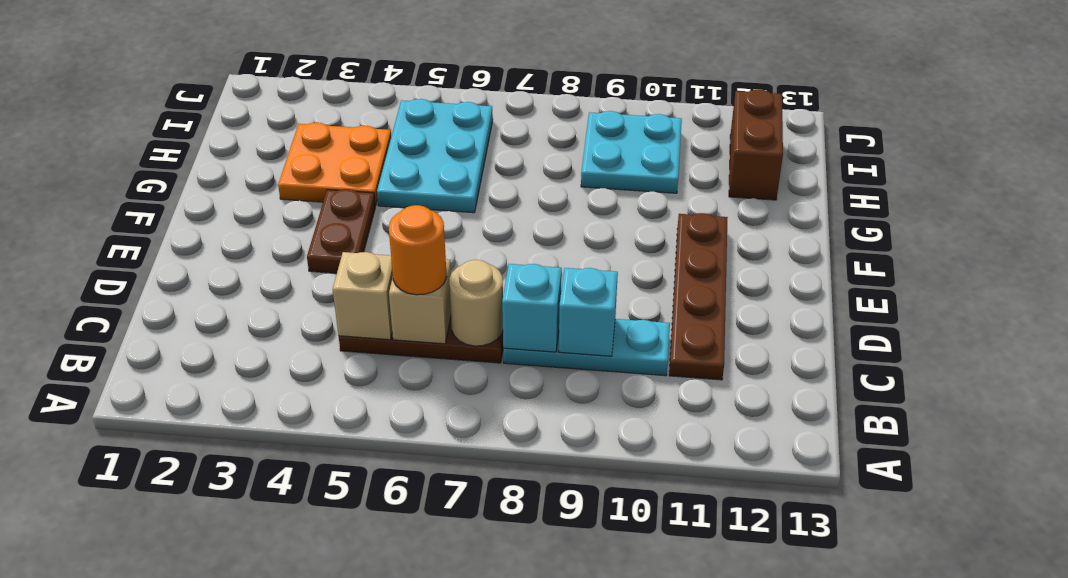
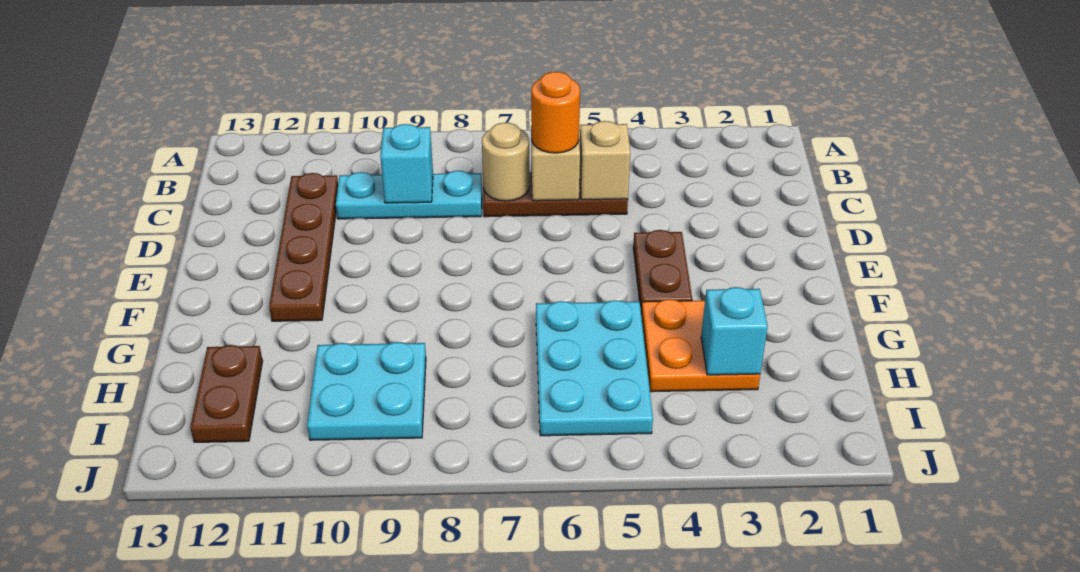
cyan 1x1 brick [502,264,562,352] -> cyan 1x1 brick moved to [701,287,768,375]
brown 1x2 brick [729,89,783,200] -> brown 1x2 plate [190,345,263,442]

